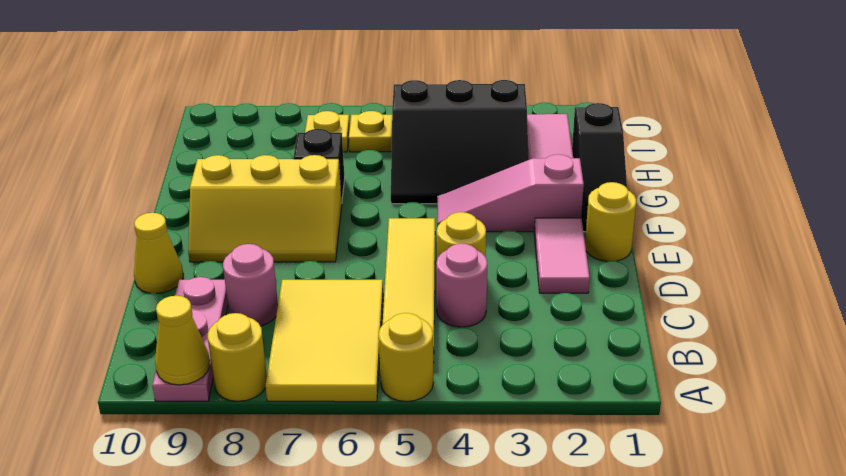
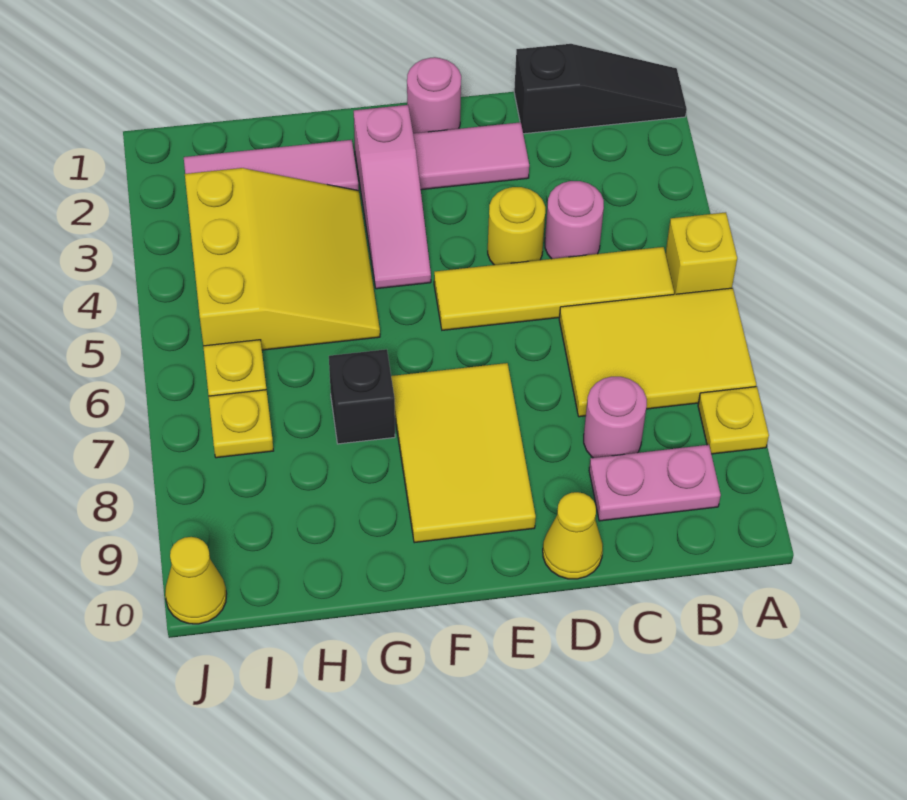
yellow 1x1 round brick [379,313,434,402] -> yellow 1x1 brick [666,212,737,294]
yellow 1x1 round brick [208,313,267,401] -> yellow 1x1 plate [698,387,769,454]
pink 1x3 plate [152,277,228,401] -> pink 1x2 plate [589,445,721,521]
yellow 1x1 cone [155,296,210,385] -> yellow 1x1 cone moved to [165,537,227,624]
yellow 1x1 round brick [585,182,636,261] -> pink 1x1 round brick [407,57,461,133]
yellow 2x3 slope [188,155,342,262] -> yellow 2x3 tile [391,363,536,543]
black 1x3 slope [572,103,627,232] -> black 1x3 slope moved to [514,44,687,134]
black 3x3 slope [391,80,529,204] -> yellow 3x3 slope [185,168,380,350]

